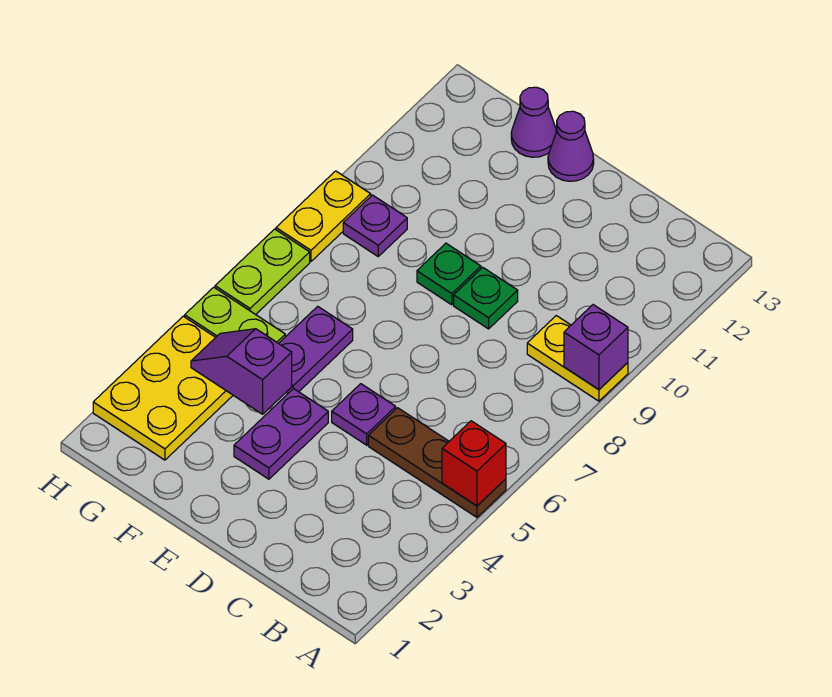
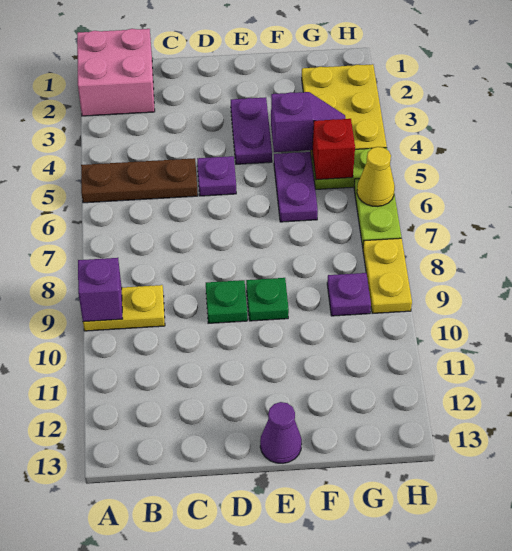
none -> pink 2x2 brick [77,29,155,116]
red 1x1 brick [442,421,506,506] -> red 1x1 brick moved to [312,119,355,180]
purple 1x1 cone [511,87,556,157] -> none
none -> yellow 1x1 cone [357,147,395,207]

